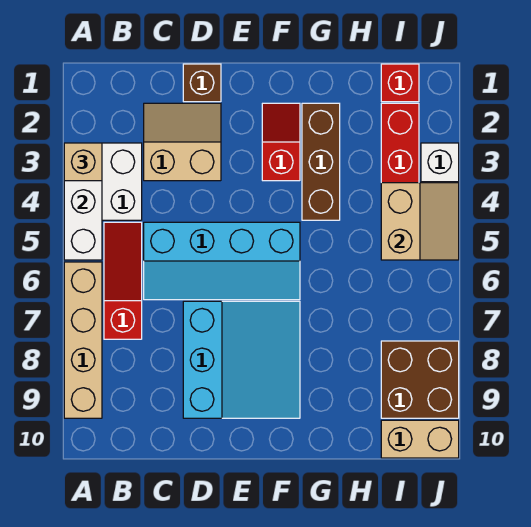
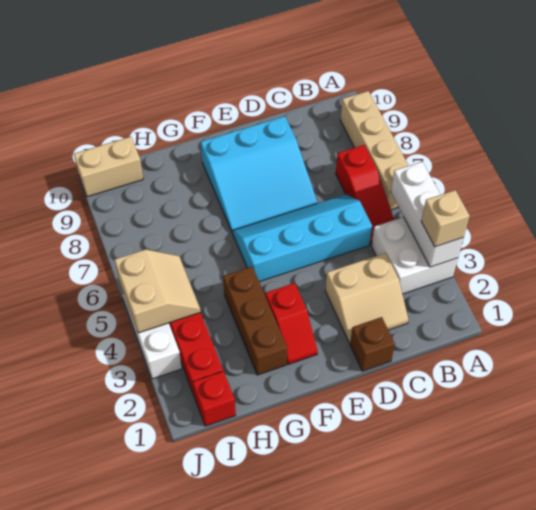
cyan 3x3 slope [183,301,300,418] -> cyan 3x3 slope turned to [201,116,317,233]
tan 2x2 slope [381,183,459,260] -> tan 2x2 slope turned to [114,249,201,333]
brown 2x2 brick [381,341,459,418] -> none

